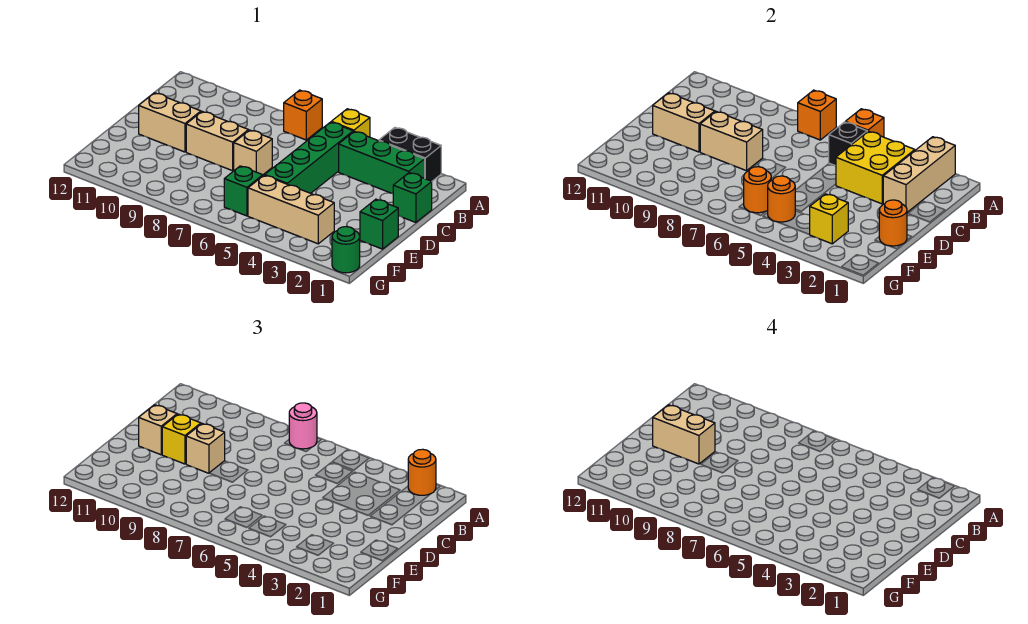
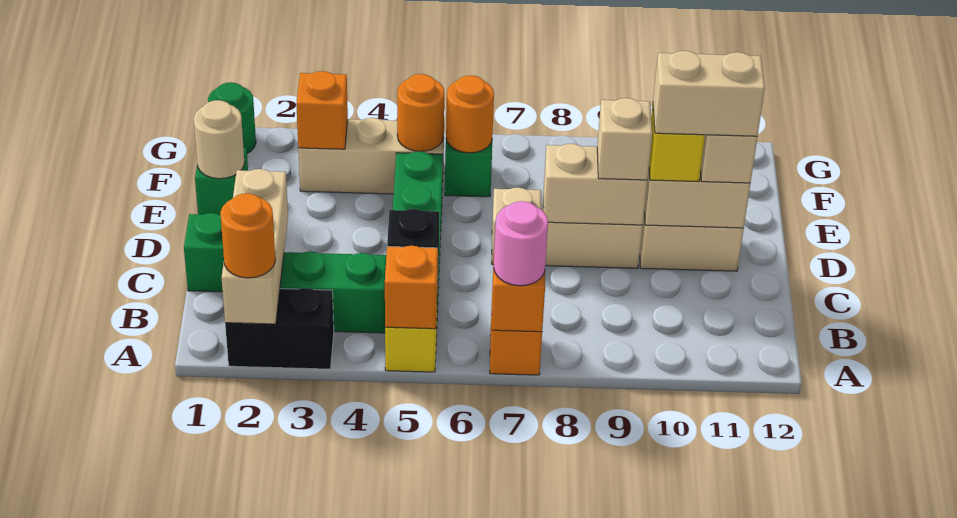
yellow 2x2 brick [836,131,915,204] -> none
orange 1x1 round brick [879,200,907,246] -> tan 1x1 round brick [194,100,245,179]
yellow 1x1 brick [809,194,848,244] -> orange 1x1 brick [296,71,348,149]

